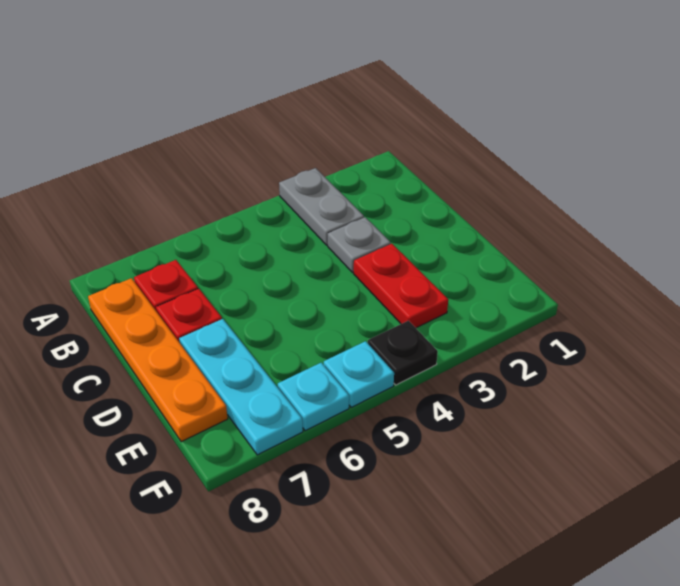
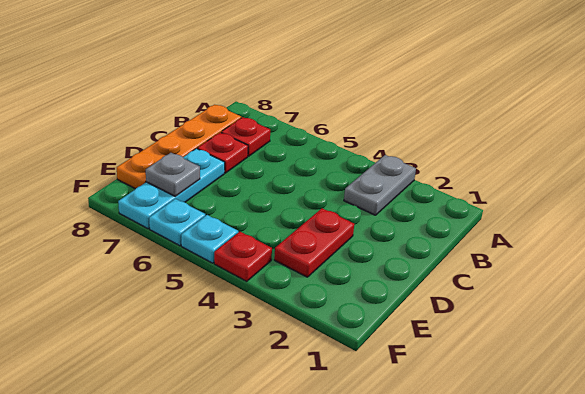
grey 1x1 plate [328,217,391,273] -> grey 1x1 plate moved to [146,153,200,196]
black 1x1 plate [368,321,438,385] -> red 1x1 plate [214,232,272,281]

